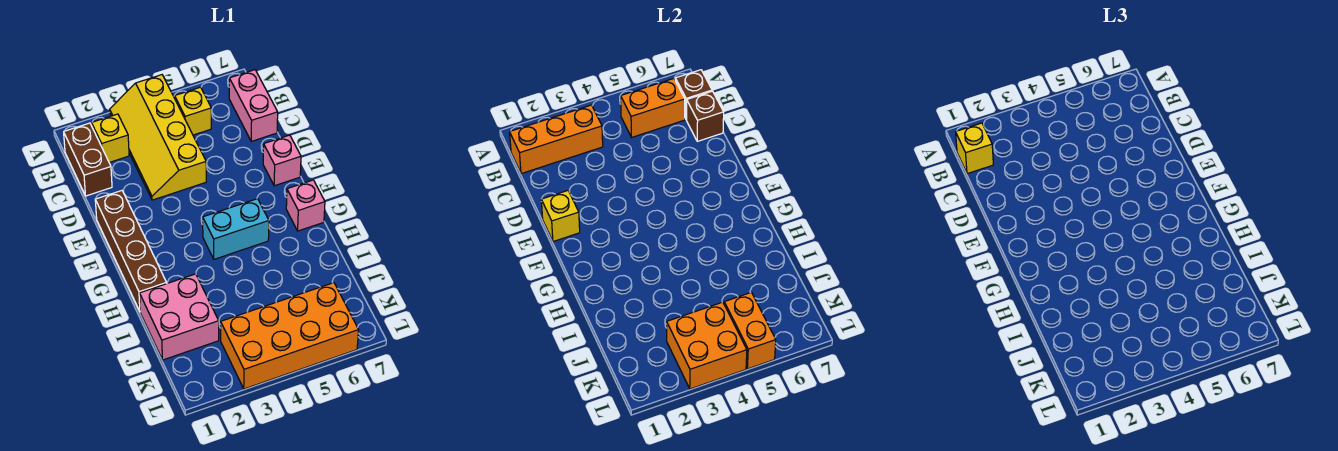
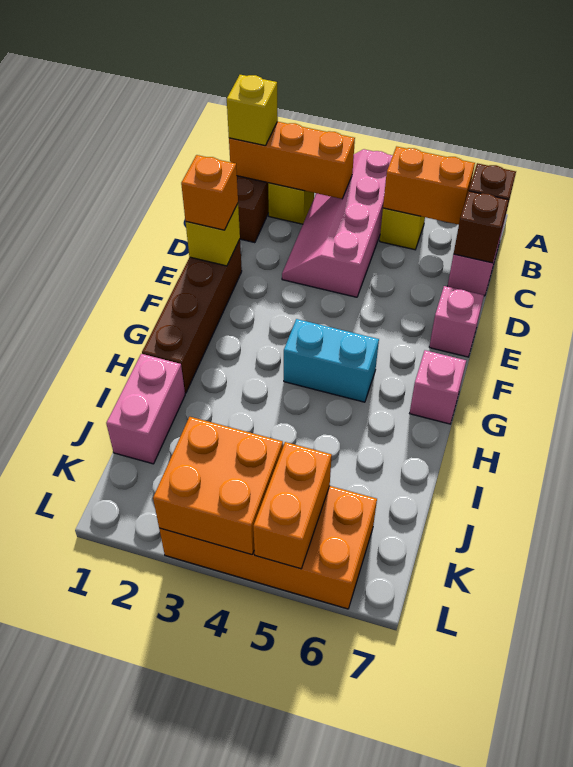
yellow 2x4 slope [110,75,206,200] -> pink 2x4 slope [282,149,393,297]
none -> orange 1x1 brick [181,155,238,230]
pink 2x2 brick [140,274,219,360] -> pink 1x2 brick [106,354,185,464]

